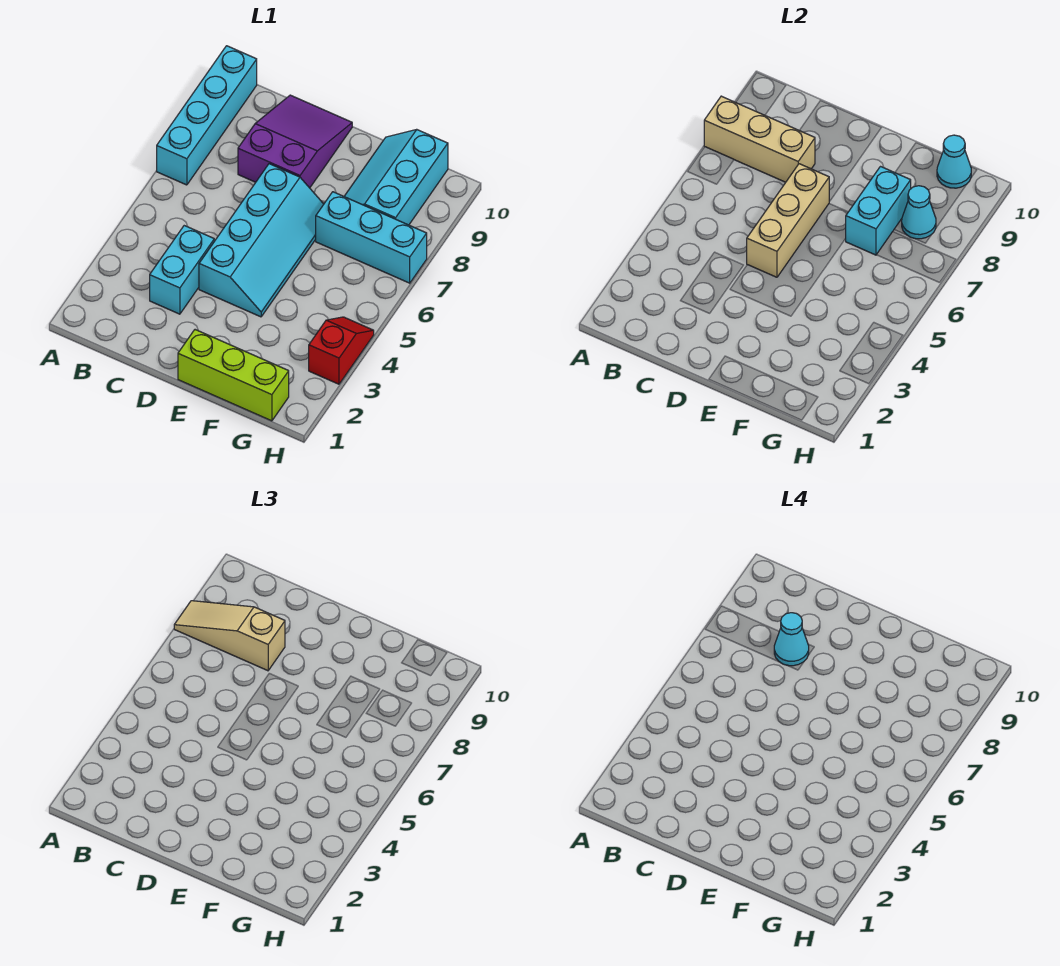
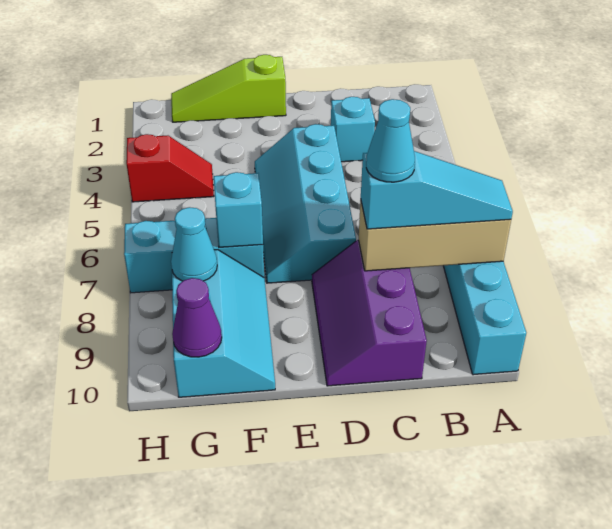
tan 1x3 slope [174,601,285,671] -> cyan 1x3 slope [361,151,513,229]
cyan 1x2 brick [150,226,214,314] -> cyan 1x1 brick [331,97,375,162]
purple 2x3 slope [238,95,352,188] -> purple 2x3 slope turned to [312,240,427,386]
tan 1x3 brick [747,164,829,277] -> none
lime 1x3 brick [178,330,289,421] -> lime 1x3 slope [171,55,286,122]
cyan 1x2 brick [846,167,911,255] -> cyan 1x1 brick [214,172,263,247]
cyan 1x1 cone [937,135,971,188] -> purple 1x1 cone [172,278,222,357]
red 1x2 slope [309,317,374,384] -> red 1x2 slope turned to [126,134,214,202]

